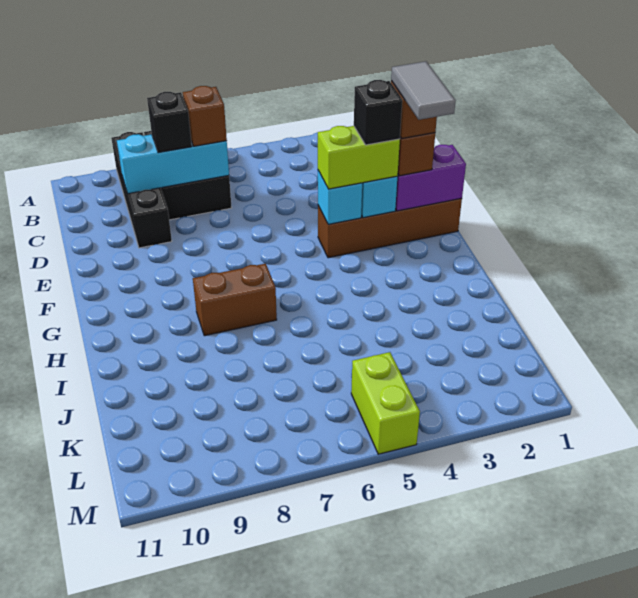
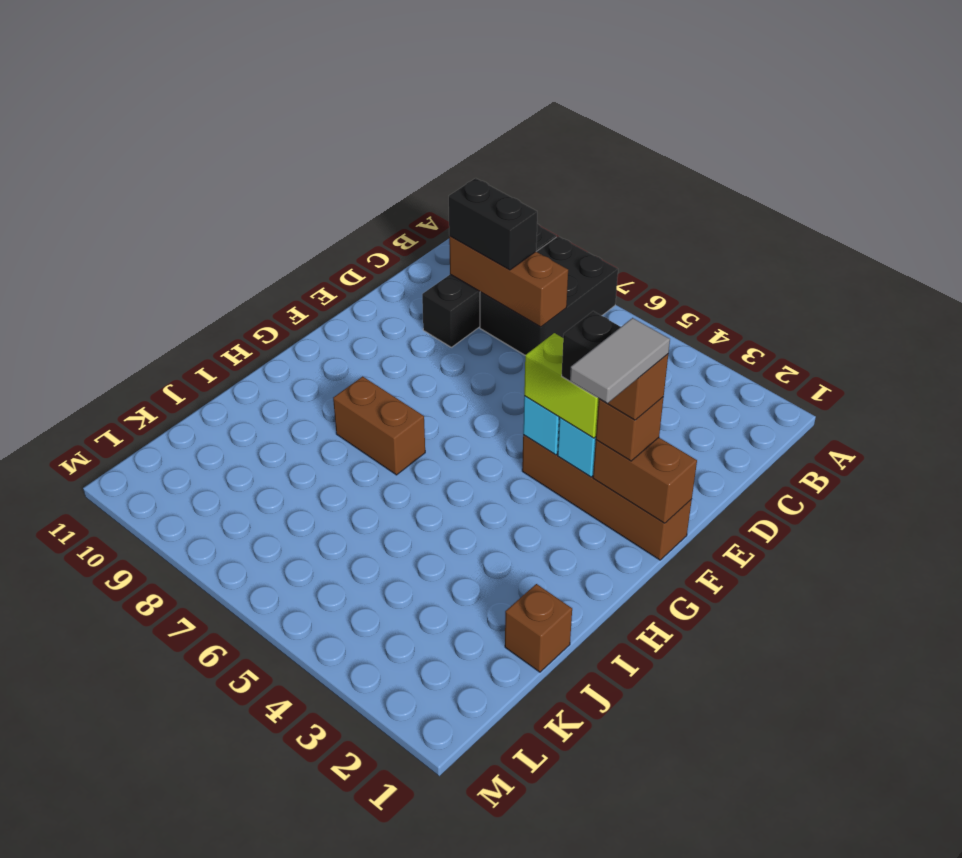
cyan 1x3 brick [117,134,229,194] -> brown 1x3 brick [449,236,568,327]
brown 1x1 brick [183,86,227,146] -> brown 1x1 brick moved to [505,584,572,672]
black 1x1 brick [147,92,192,153] -> black 1x2 brick [449,178,537,270]
purple 1x2 brick [395,145,466,211] -> brown 1x2 brick [593,438,697,523]
lime 1x2 brick [351,352,420,454] -> none

